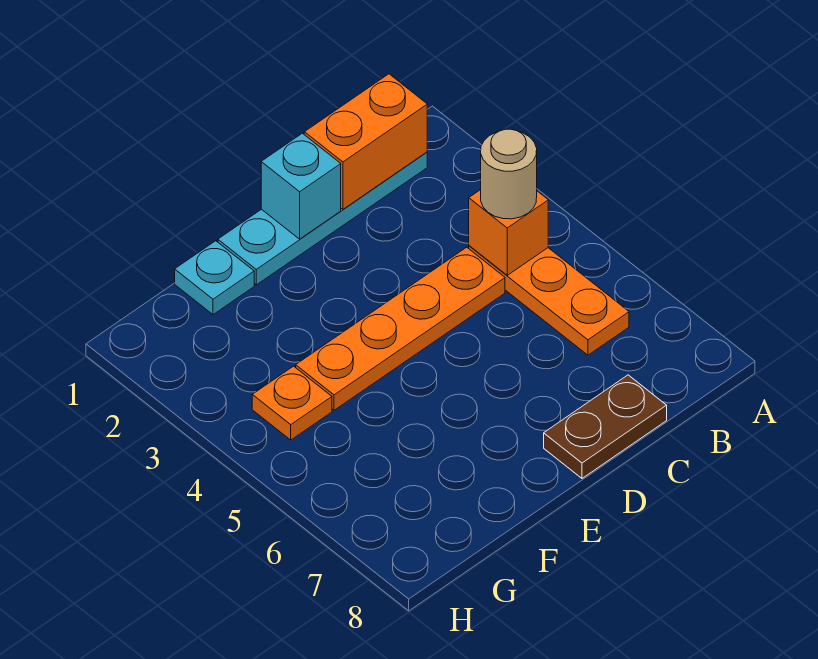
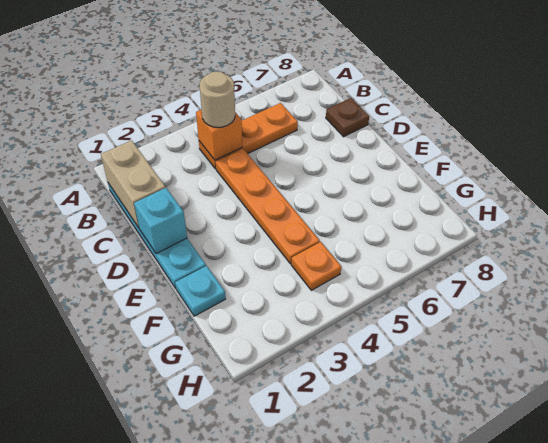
orange 1x2 brick [304,74,427,209] -> tan 1x2 brick [101,140,165,228]
brown 1x2 plate [544,375,667,478] -> brown 1x1 plate [326,98,369,137]

